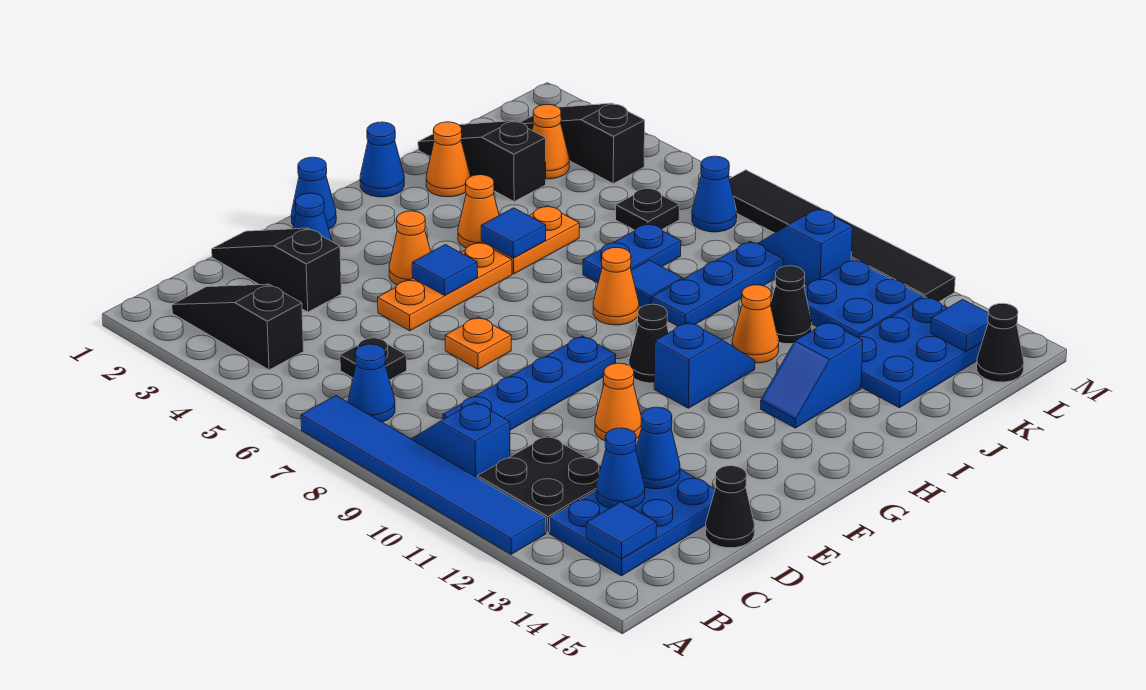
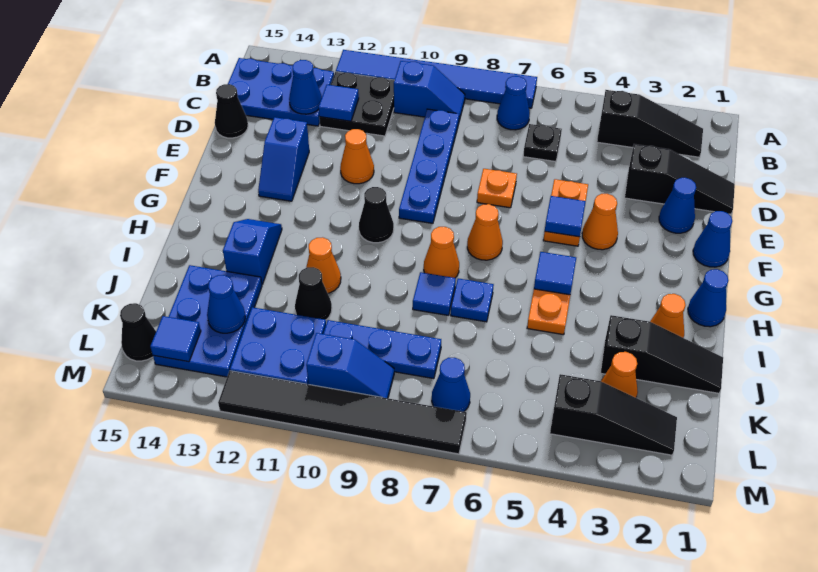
blue 2x3 plate [550,470,715,576] -> blue 2x3 plate turned to [228,58,334,126]
blue 1x1 tile [586,502,656,559] -> blue 1x1 tile moved to [319,85,359,121]
blue 1x1 cone [636,407,680,489] -> blue 1x1 cone moved to [207,275,246,333]
orange 1x3 plate [378,242,512,331] -> orange 1x2 plate [543,179,588,246]
blue 1x2 slope [654,322,755,408] -> blue 1x2 slope moved to [258,117,309,201]
orange 1x1 cone [458,175,499,248] -> orange 1x1 cone moved to [467,204,503,260]
blue 1x2 plate [583,224,681,283] -> blue 1x1 plate [451,278,494,322]
blue 1x3 plate [652,242,783,326] -> blue 1x3 plate turned to [323,320,441,379]
black 1x1 plate [616,188,679,230] -> none

